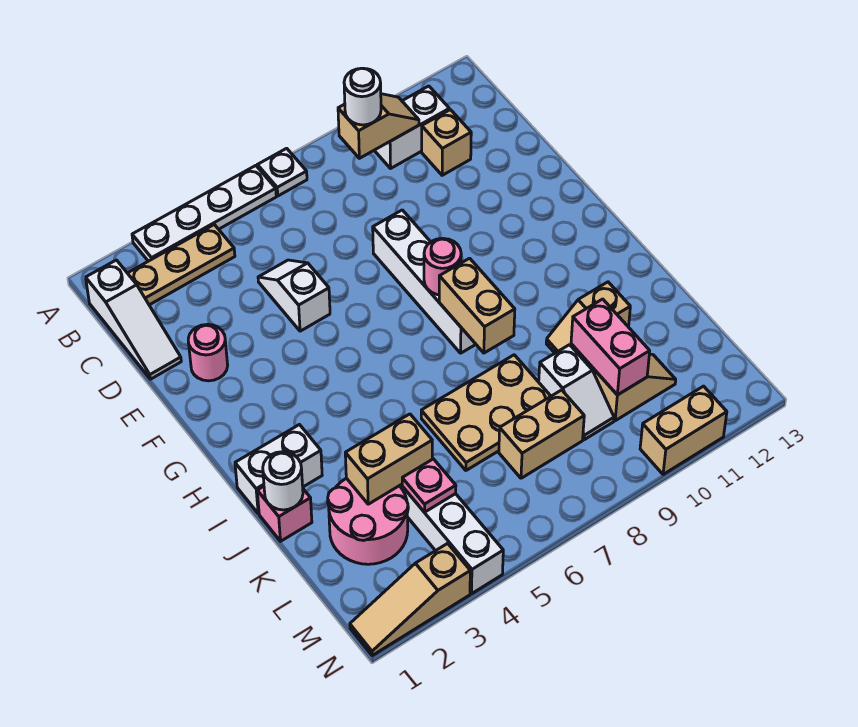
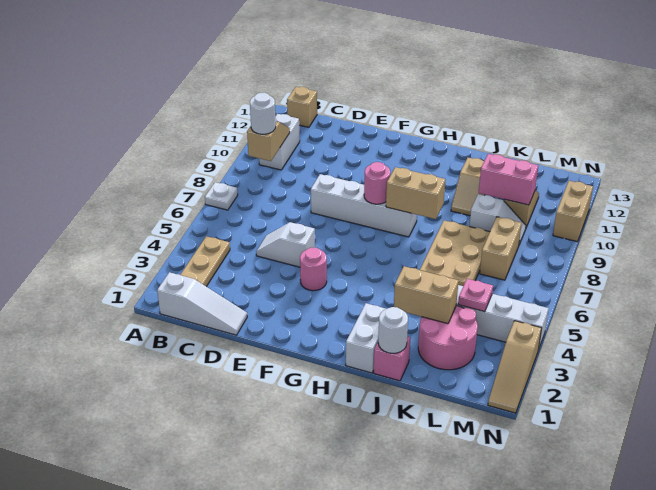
white 1x4 plate [132,166,276,261] -> none
tan 1x1 brick [422,110,471,175] -> tan 1x1 brick moved to [287,87,317,127]
pink 1x1 round brick [188,324,228,381] -> pink 1x1 round brick moved to [300,247,327,291]
tan 1x2 brick [345,414,432,504] -> tan 1x2 brick turned to [394,266,459,324]

